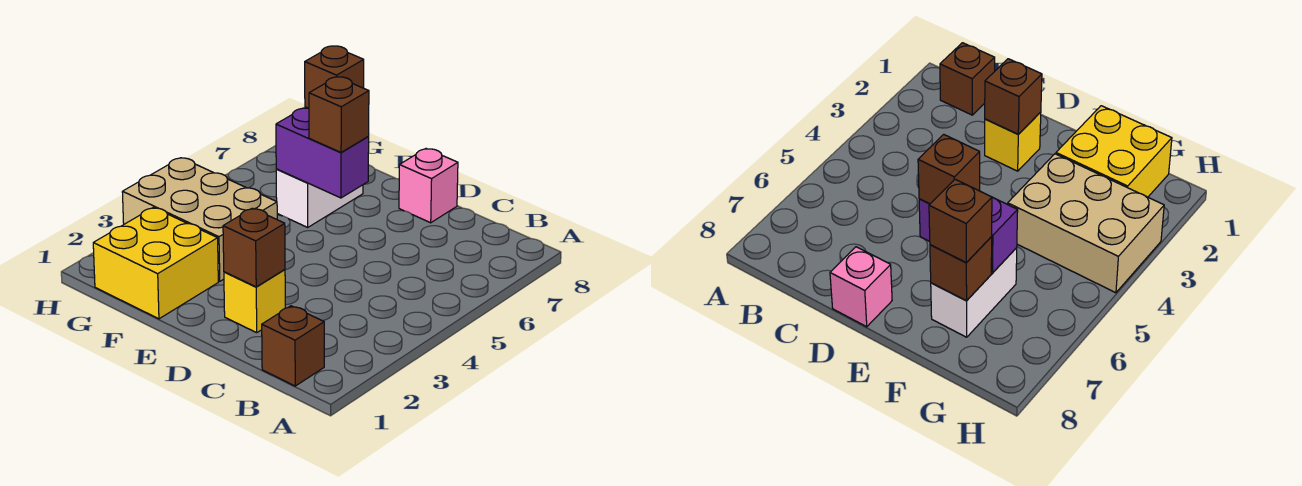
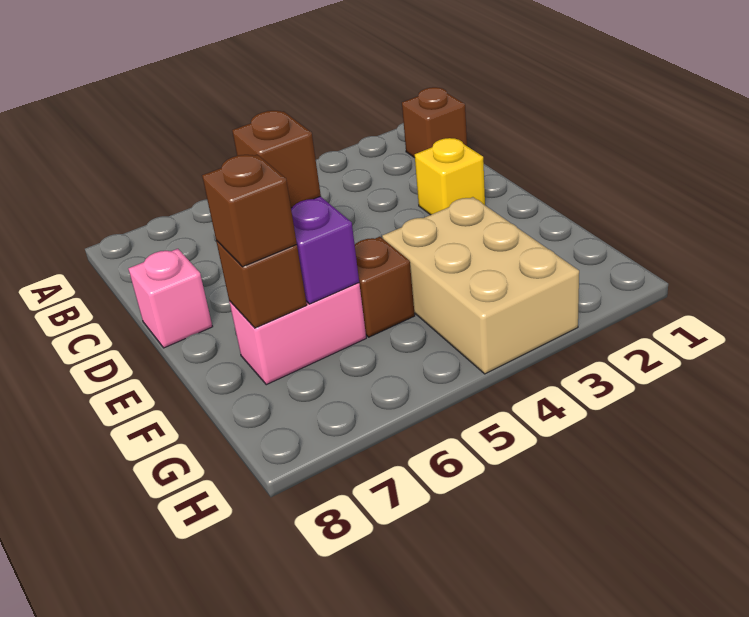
brown 1x1 brick [223,208,285,287] -> brown 1x1 brick moved to [355,237,415,337]
yellow 2x2 brick [93,207,218,319] -> none
white 1x2 brick [276,169,363,227] -> pink 1x2 brick [229,283,366,385]

